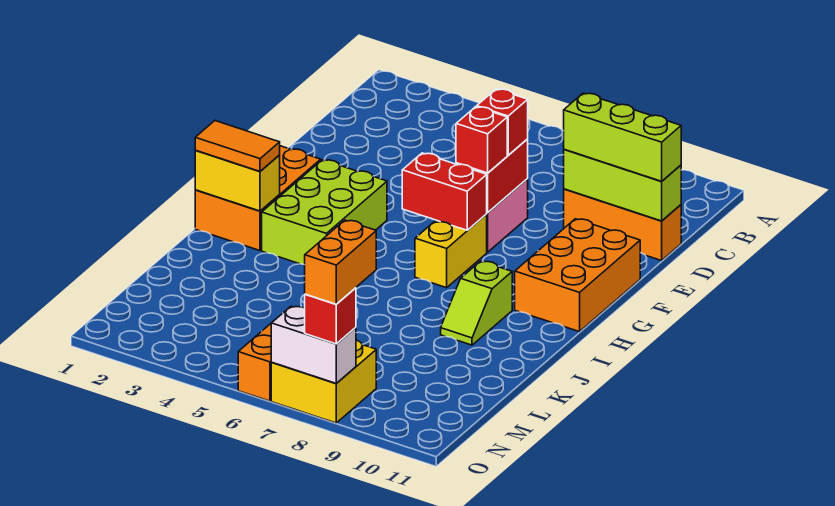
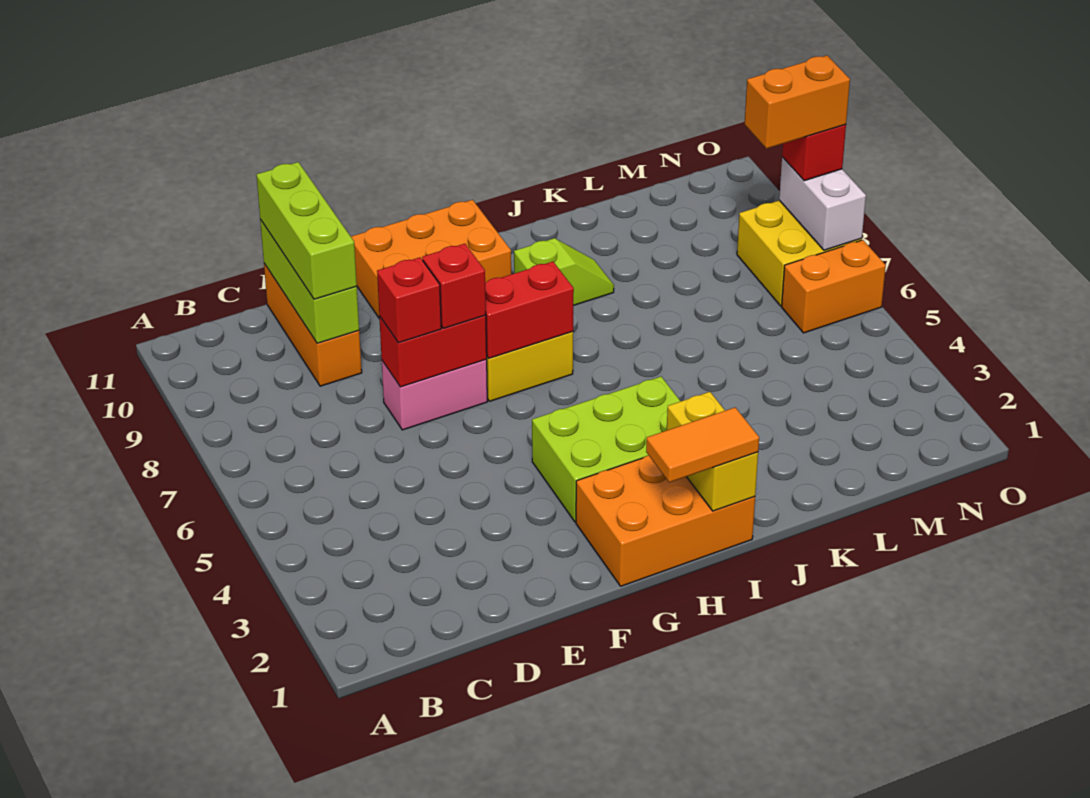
red 1x2 brick [402,153,487,230] -> red 1x2 brick turned to [485,262,574,358]
orange 1x2 tile [195,121,280,171] -> orange 1x2 tile turned to [646,407,759,482]

